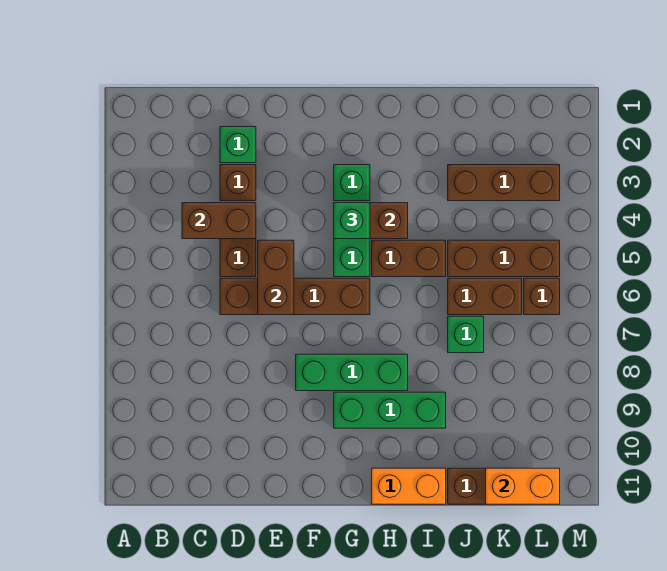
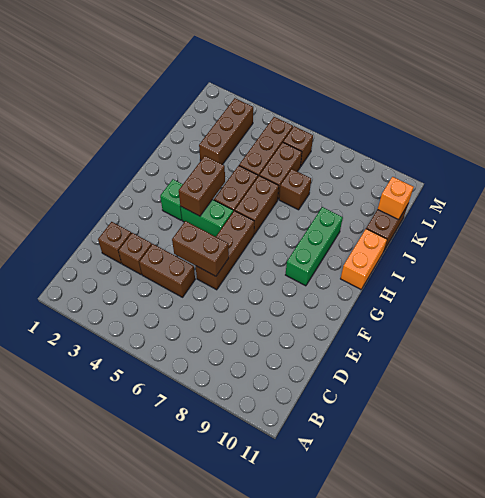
brown 1x2 brick [182,203,256,239] -> brown 1x2 brick moved to [235,176,279,234]
green 1x1 brick [220,127,256,163] -> brown 1x1 brick [98,222,131,263]
brown 1x4 brick [220,278,370,315] -> brown 1x3 brick [196,211,254,290]
green 1x3 brick [296,354,408,391] -> none
green 1x1 brick [334,203,370,239] -> none
green 1x1 brick [448,316,484,353] -> brown 1x1 brick [279,169,311,210]
orange 1x2 brick [486,468,560,504] -> orange 1x1 brick [378,177,414,220]

